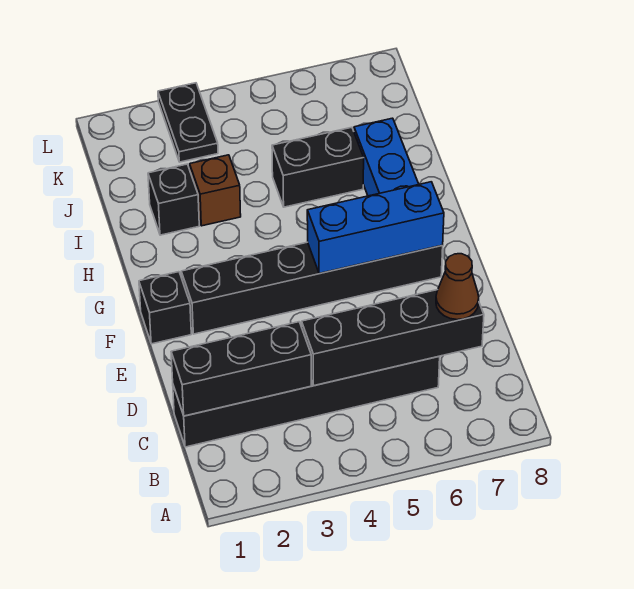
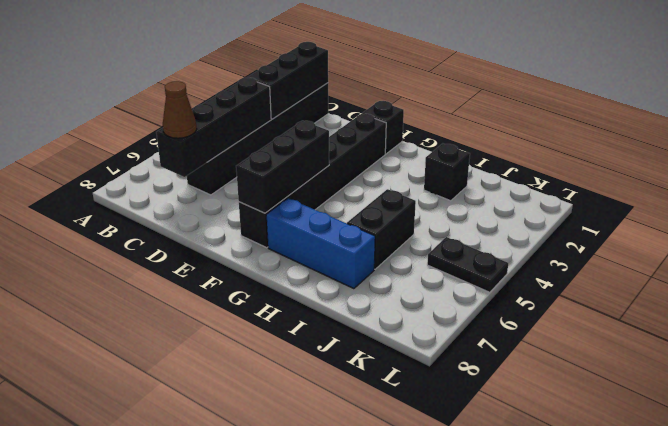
blue 1x3 brick [307,182,444,274] -> black 1x3 brick [236,121,329,213]
brown 1x1 brick [190,155,241,226] -> none
black 1x2 plate [158,83,218,162] -> black 1x2 plate moved to [427,237,508,292]

